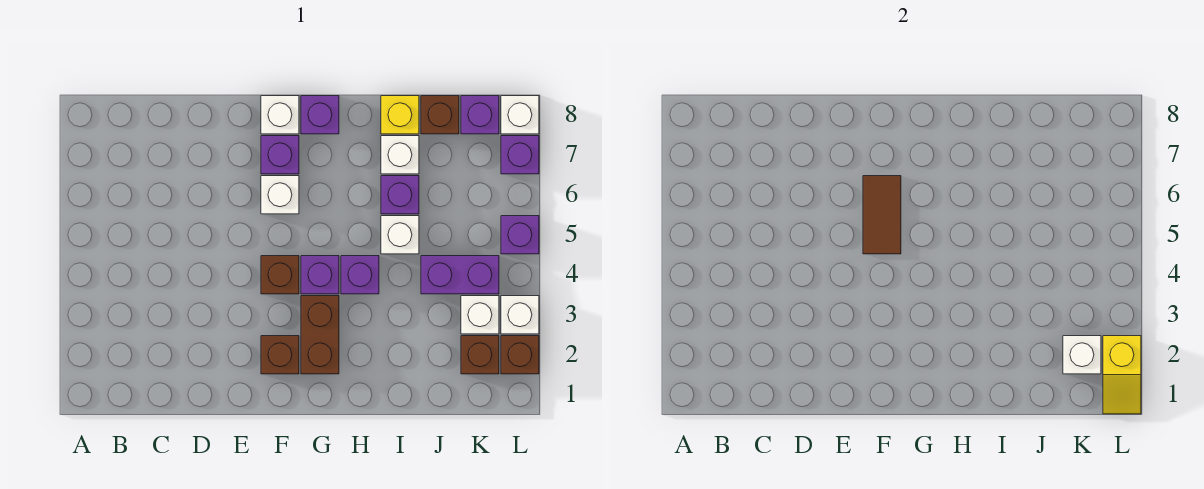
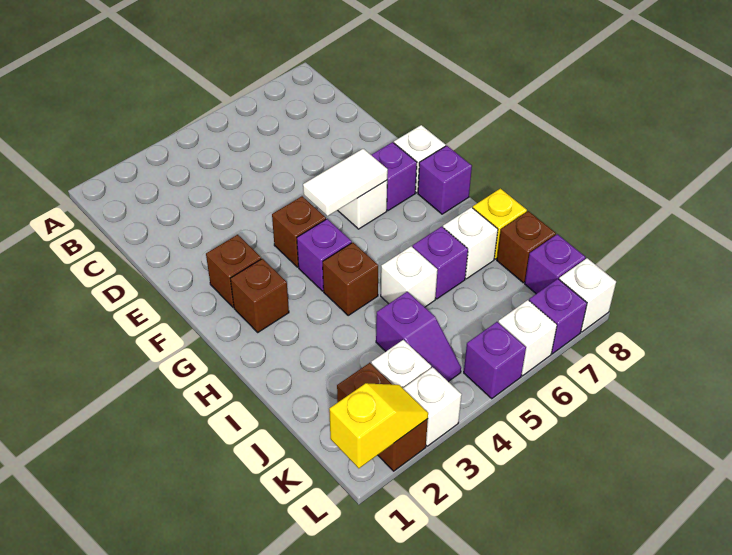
brown 1x2 tile [863,176,901,254] -> white 1x2 tile [303,149,388,216]
brown 1x2 brick [301,296,339,374] -> brown 1x1 brick [230,259,289,332]
purple 1x1 brick [341,256,379,294] -> brown 1x1 brick [323,243,378,315]
purple 1x2 brick [421,256,499,294] -> purple 1x2 slope [376,292,461,382]
white 1x1 brick [1063,336,1101,374] -> white 1x1 brick moved to [498,300,557,376]
yellow 1x2 slope [1103,336,1141,414] -> yellow 1x2 slope turned to [329,383,428,468]

